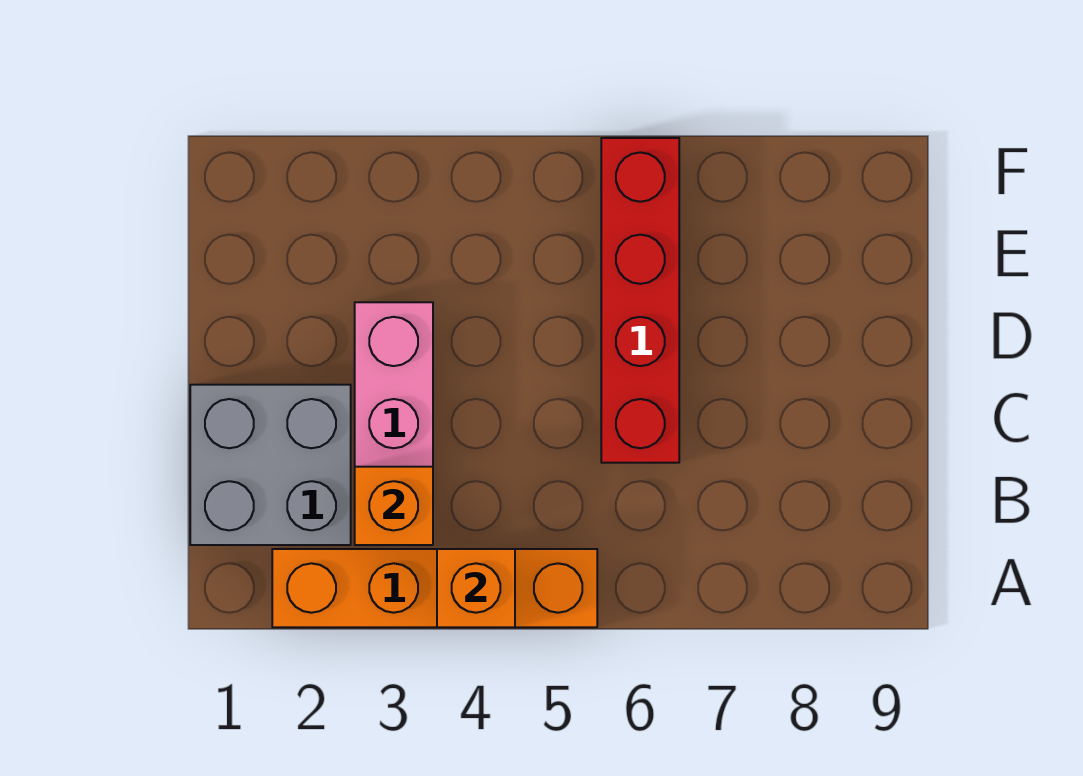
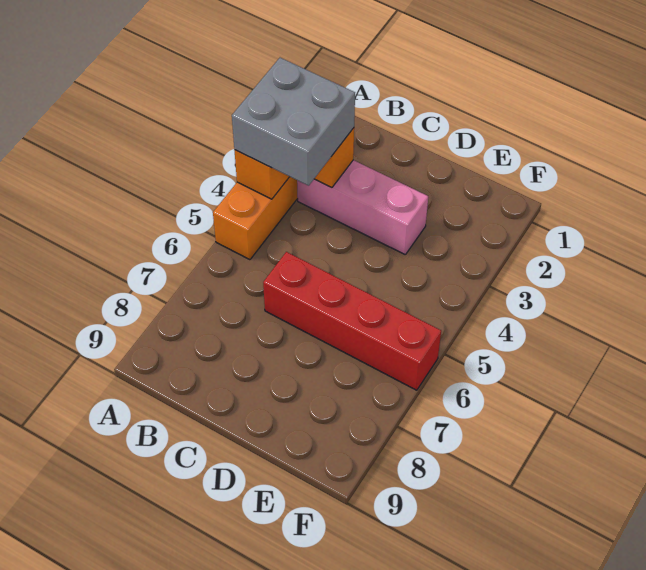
grey 2x2 brick [190,385,351,545] -> grey 2x2 brick moved to [232,58,355,186]

